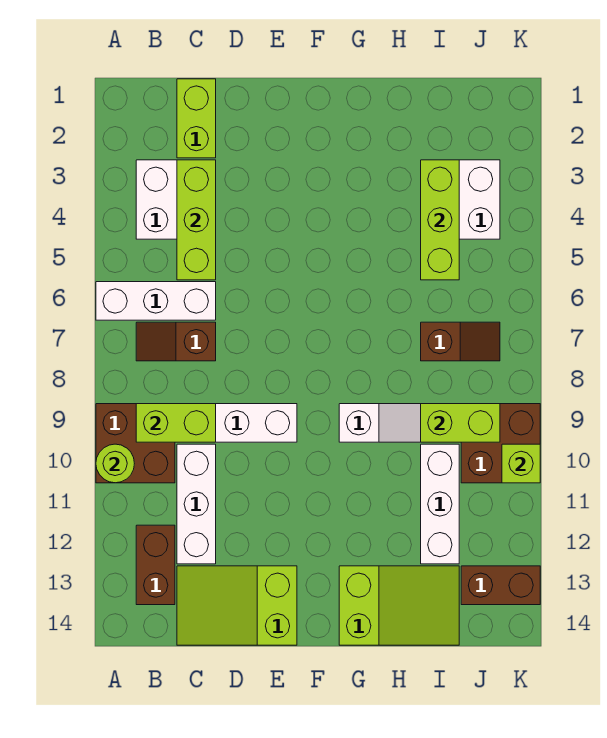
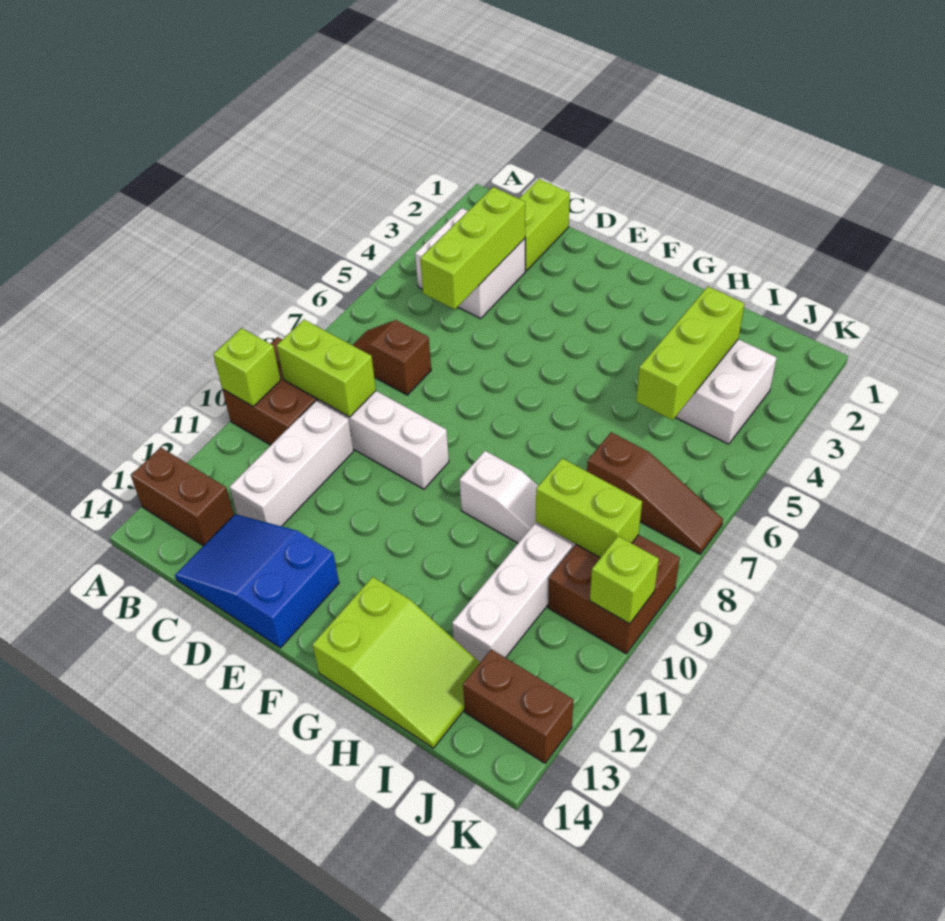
white 1x3 brick [96,282,216,320] -> none
lime 1x1 round brick [96,444,134,483] -> lime 1x1 brick [213,328,281,406]
brown 1x2 brick [136,525,175,605] -> brown 1x2 brick turned to [131,447,234,546]
lime 2x3 slope [177,566,297,645] -> blue 2x3 slope [175,514,339,648]
brown 1x2 slope [421,322,500,361] -> brown 1x3 slope [587,432,723,554]

